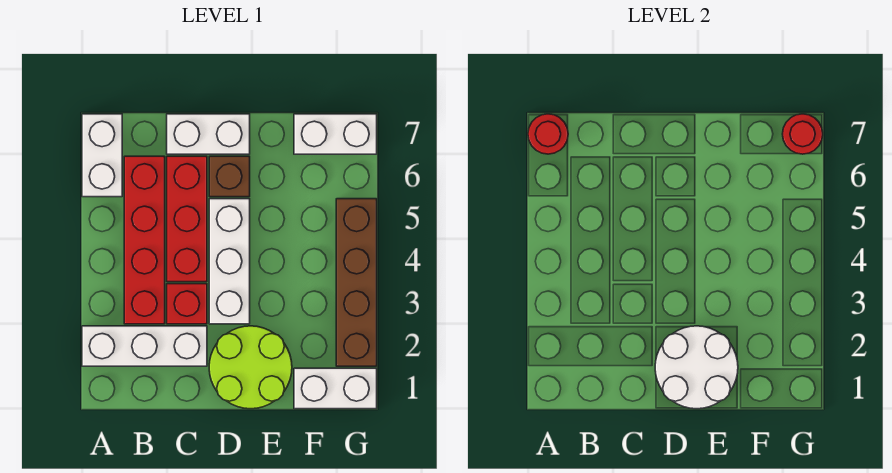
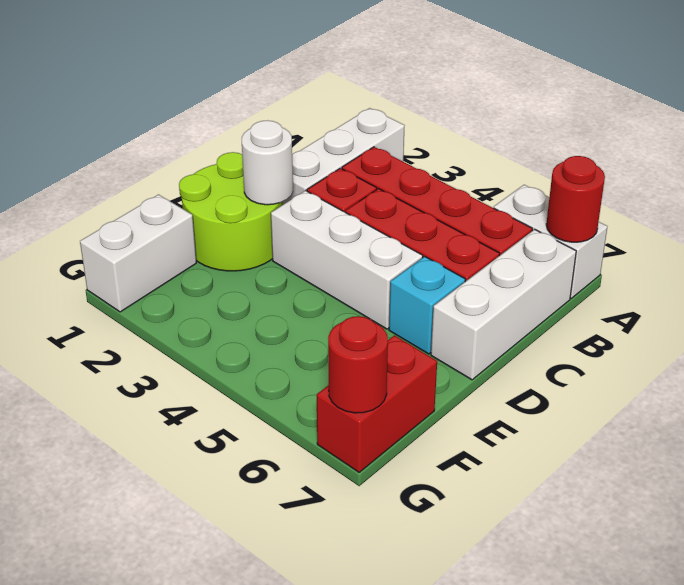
white 1x2 brick [167,114,250,154] -> white 1x3 brick [431,229,576,380]
white 2x2 round brick [655,326,738,409] -> white 1x1 round brick [242,120,293,205]
brown 1x1 brick [209,156,250,197] -> cyan 1x1 brick [389,256,465,354]
white 1x2 brick [294,114,377,154] -> red 1x2 brick [317,336,437,472]
brown 1x4 brick [336,199,377,366] -> none

